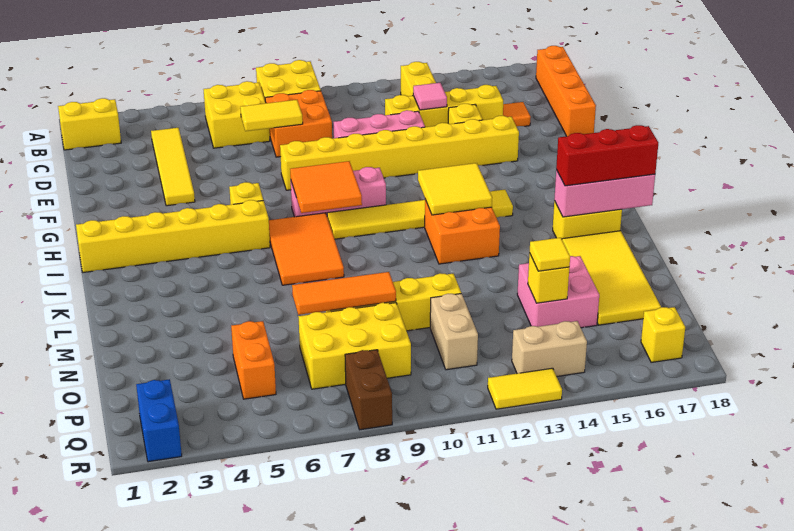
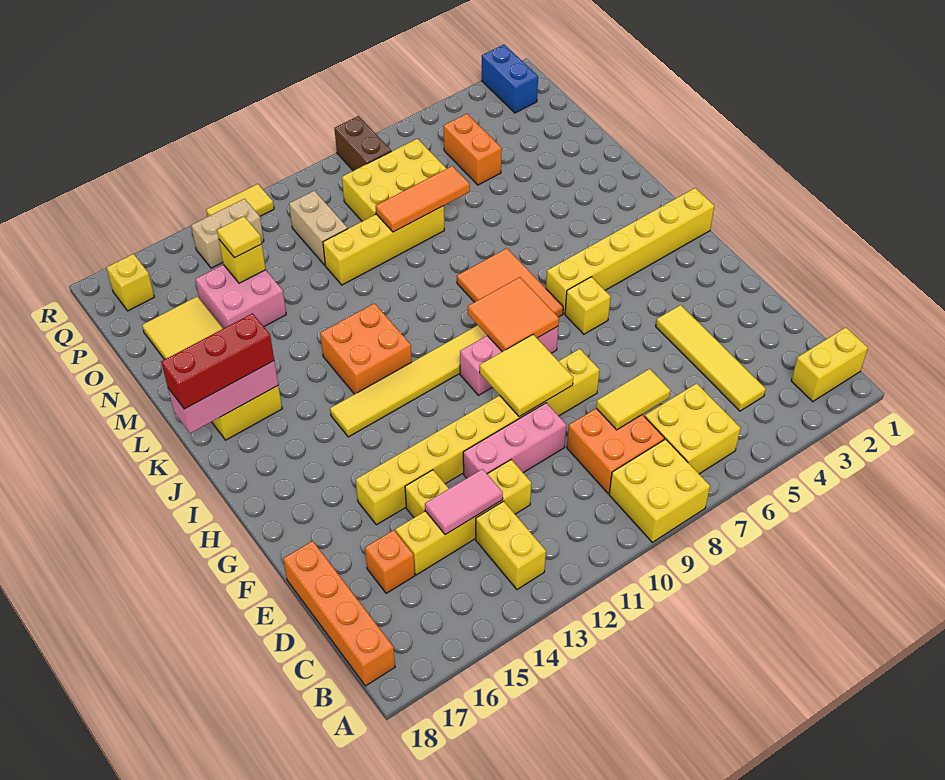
pink 1x1 tile [413,83,447,110] -> pink 1x2 tile [425,469,503,535]
orange 1x1 tile [503,102,531,127] -> orange 1x1 brick [365,530,415,593]
yellow 2x2 tile [418,163,492,215] -> yellow 2x2 tile moved to [480,335,573,417]

